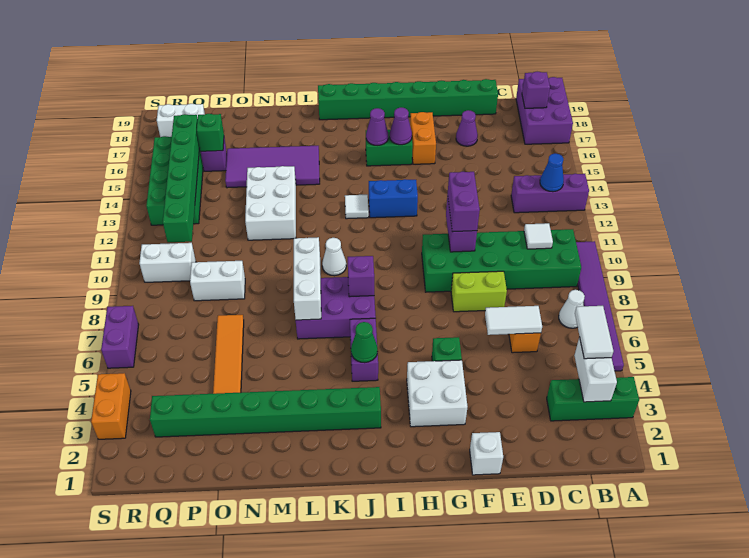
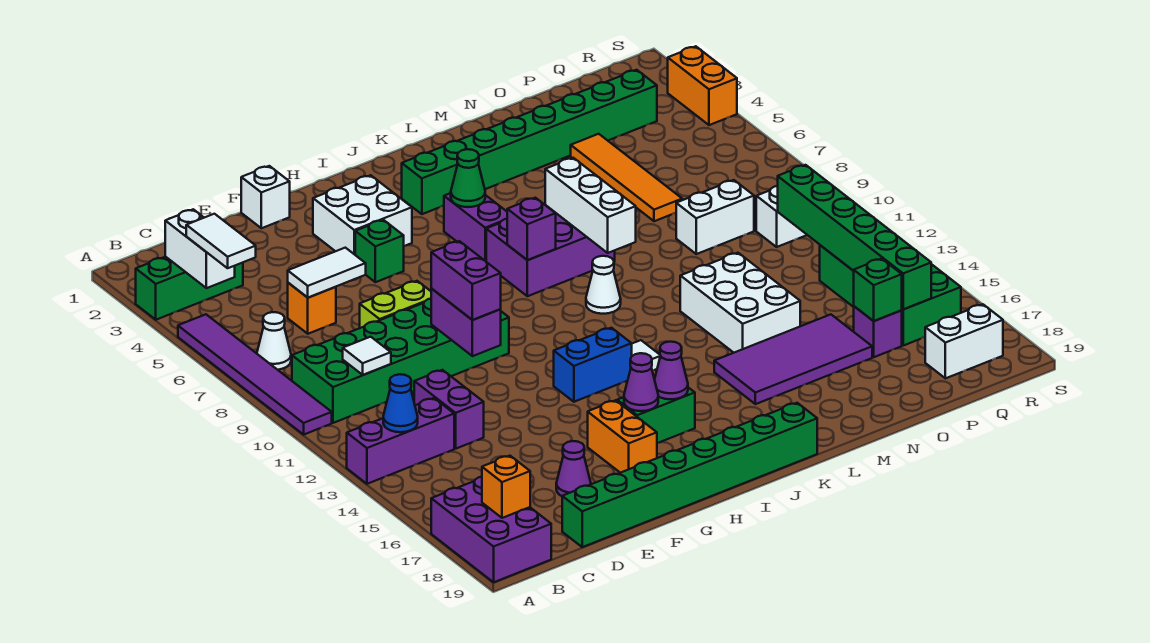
purple 1x1 brick [522,72,550,108] -> orange 1x1 brick [482,456,530,518]
purple 1x2 brick [101,306,139,368] -> purple 1x2 brick moved to [414,370,484,449]

